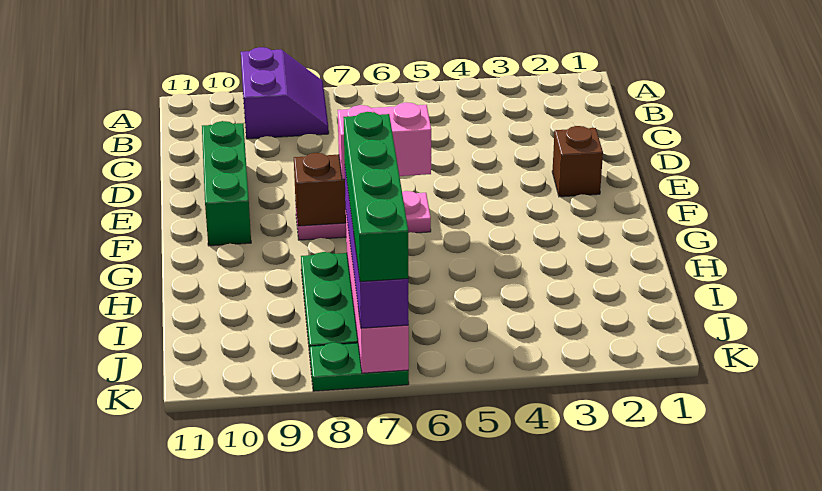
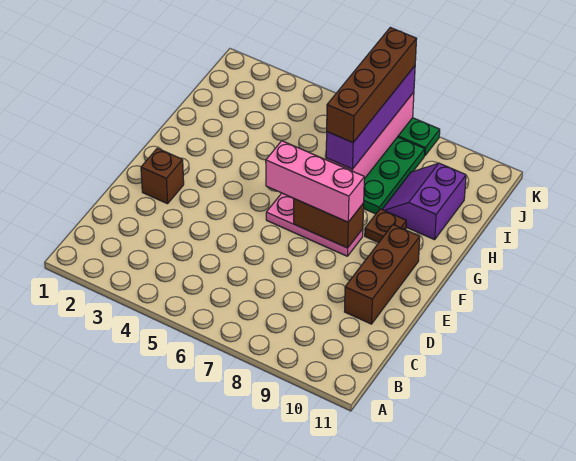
purple 2x2 slope [241,47,329,139] -> purple 2x2 slope moved to [382,163,466,240]
green 1x3 brick [202,121,251,246] -> brown 1x3 brick [345,225,420,324]
pink 1x2 brick [338,102,431,180] -> pink 1x3 brick [266,141,364,222]
none -> brown 1x1 plate [365,209,406,243]
green 1x4 brick [343,112,408,282] -> brown 1x4 brick [327,28,417,143]

